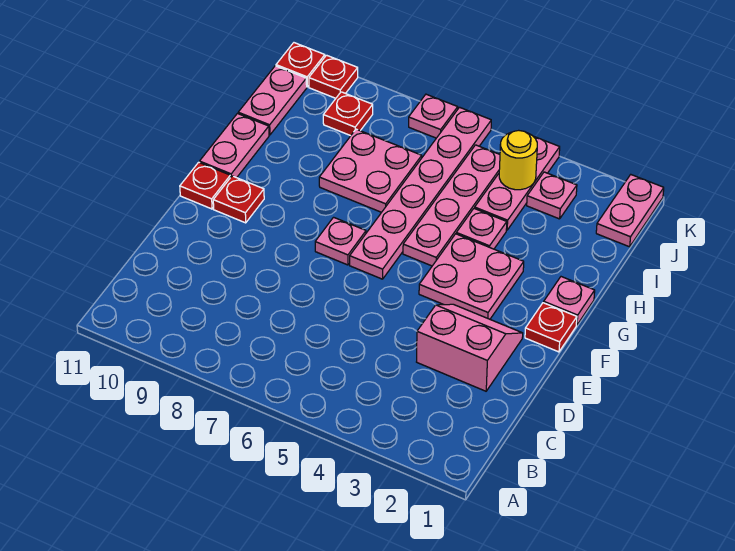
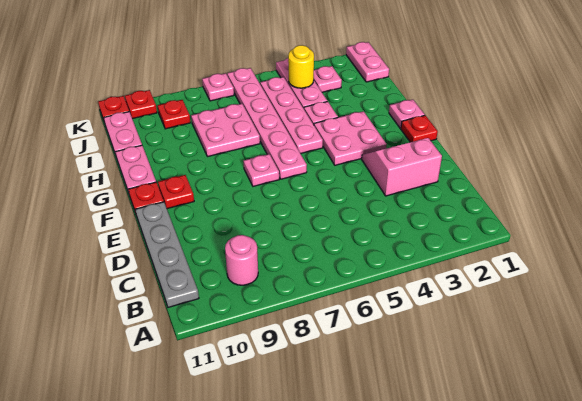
none -> pink 1x1 round brick [225,235,258,285]
none -> grey 1x4 plate [135,202,199,307]

